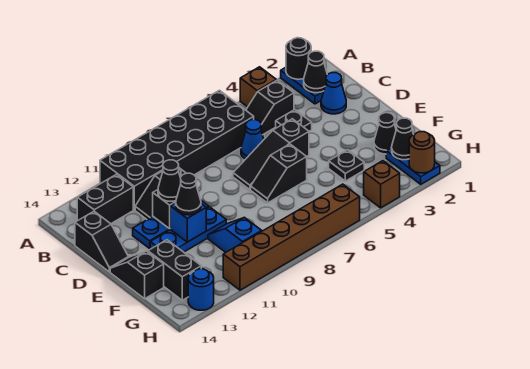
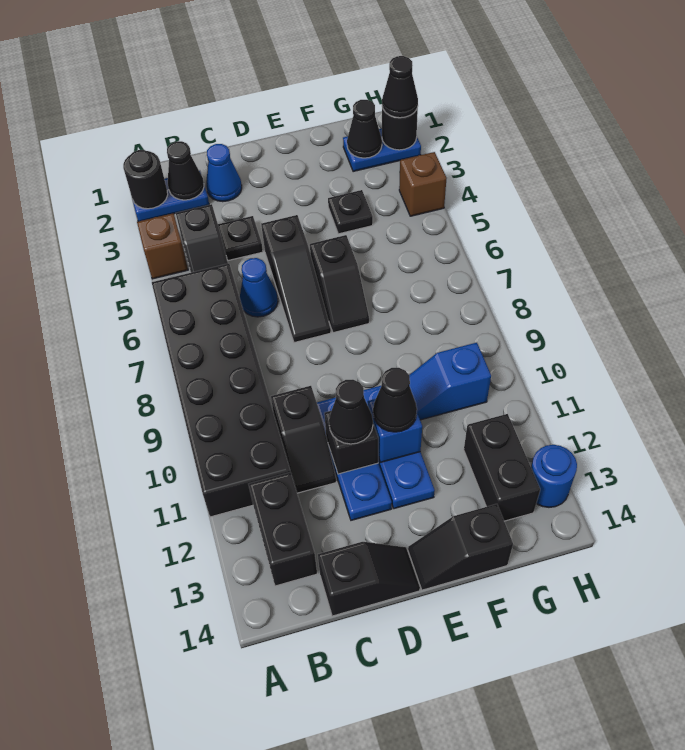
black 1x1 cone [374,113,396,154] -> black 1x1 cone moved to [382,56,418,118]
black 1x2 brick [148,240,201,300] -> black 1x2 brick turned to [464,414,540,521]
brown 1x1 round brick [409,132,435,173] -> black 1x1 round brick [382,107,418,150]
brown 1x6 brick [223,184,360,290] -> none

